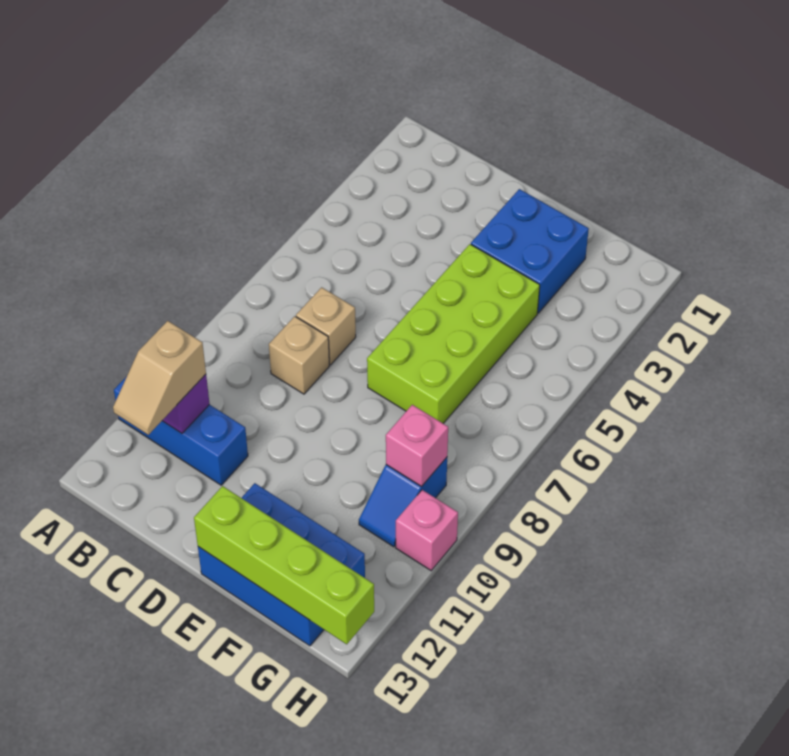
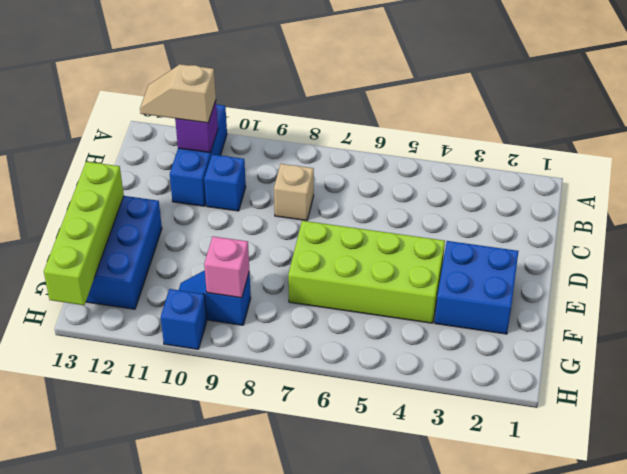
tan 1x1 brick [296,287,356,365] -> none
none -> blue 1x1 brick [204,154,246,211]
pink 1x1 brick [396,490,458,571] -> blue 1x1 brick [161,289,207,349]

